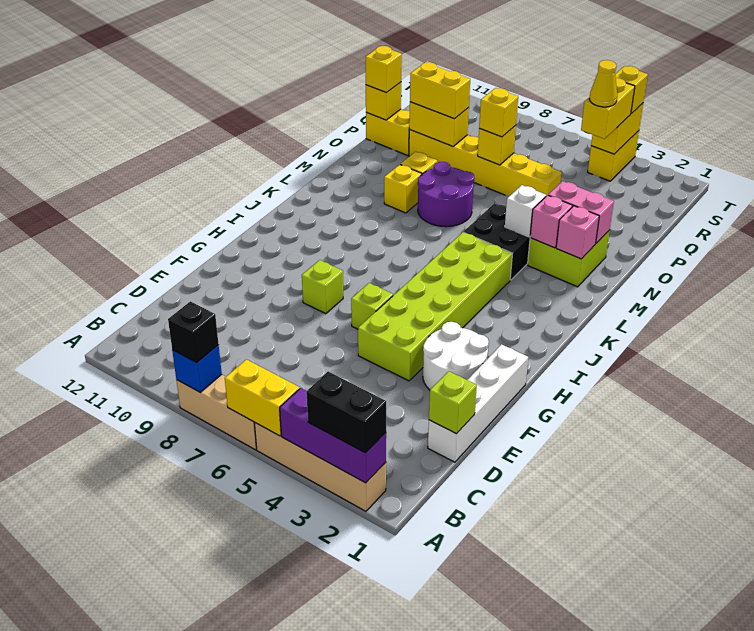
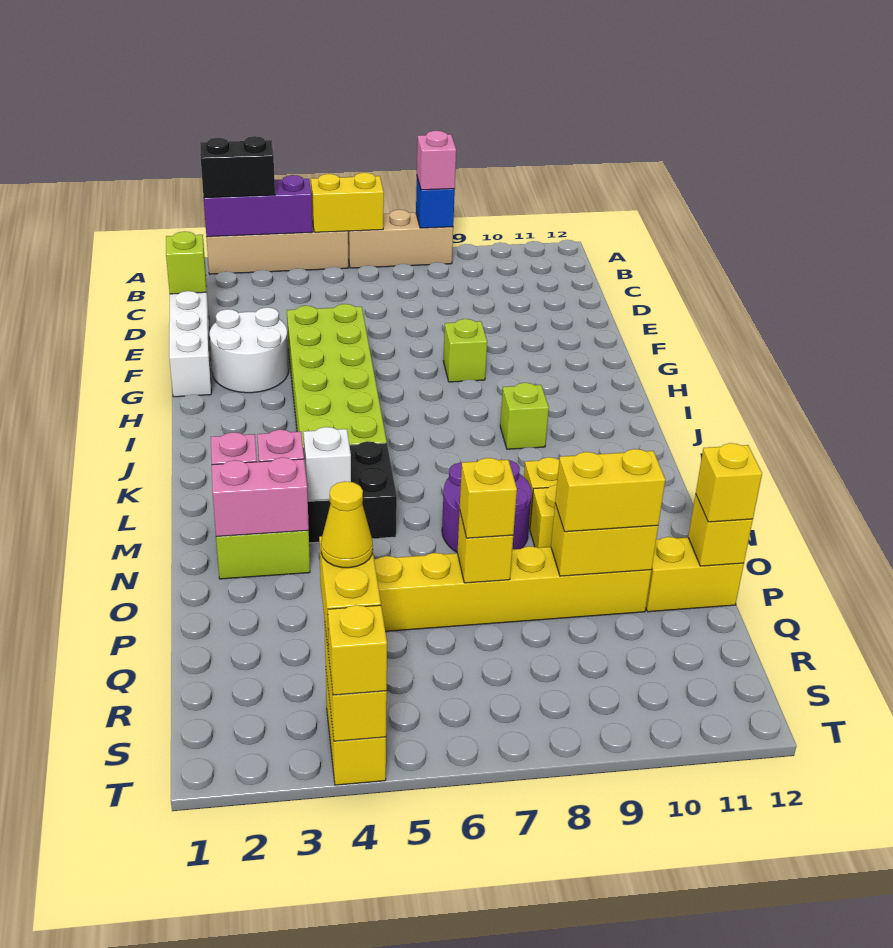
black 1x1 brick [168,301,219,363] -> pink 1x1 brick [417,131,456,190]
lime 1x1 brick [351,283,393,329] -> lime 1x1 brick moved to [500,383,549,449]

